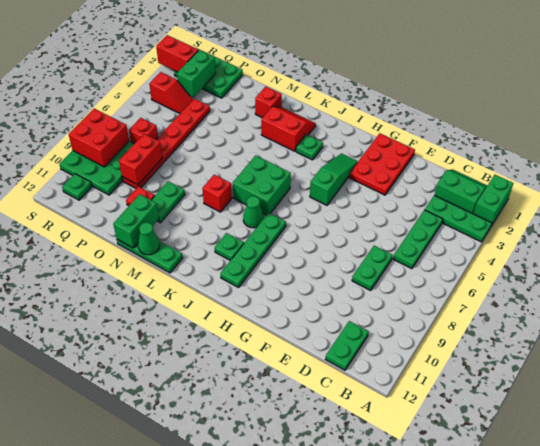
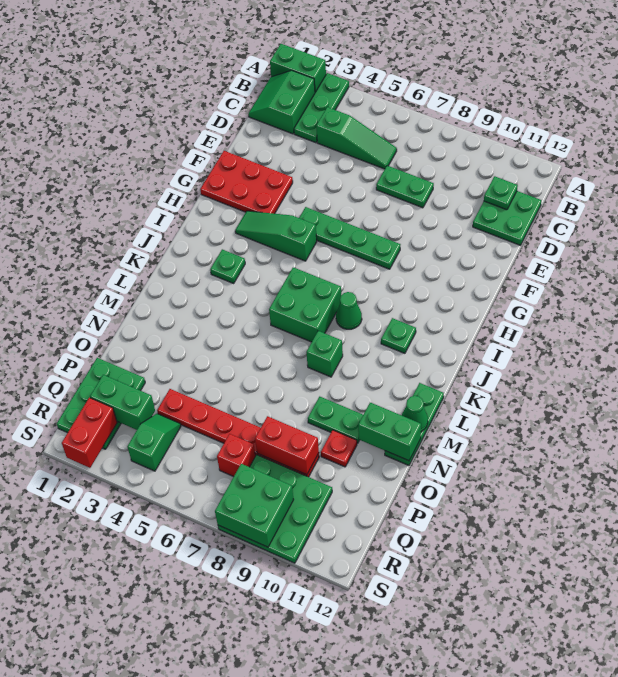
green 1x3 plate [393,210,443,269] -> green 1x3 slope [316,107,397,169]
green 1x2 plate [326,321,369,370] -> green 2x2 plate [473,191,541,245]
green 1x4 plate [220,213,286,288] -> green 1x4 plate moved to [299,207,400,269]
red 2x2 slope [261,107,316,151] -> none
red 1x1 brick [202,175,232,212] -> green 1x1 brick [306,331,343,377]
red 1x1 brick [255,86,282,118] -> none
red 1x2 slope [149,72,193,113] -> green 1x2 slope [127,414,181,471]
red 2x2 brick [69,108,129,167] -> green 2x2 brick [215,464,294,547]
green 1x1 plate [62,174,92,200] -> green 1x1 plate moved to [484,176,518,210]

